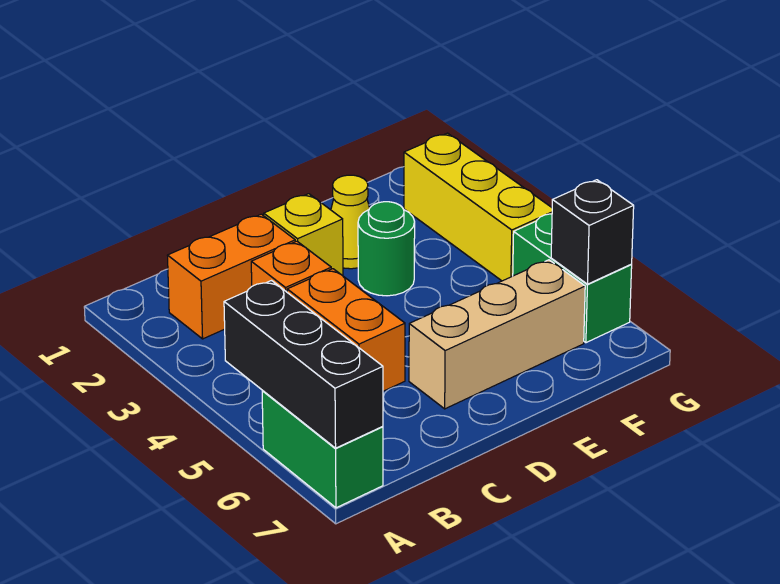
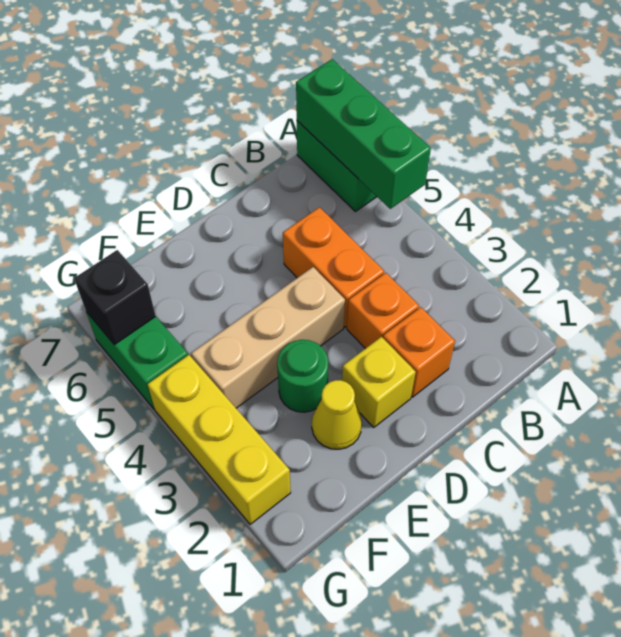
black 1x3 brick [224,281,383,448] -> green 1x3 brick [296,59,431,209]
orange 1x2 brick [167,214,295,339] -> orange 1x1 brick [383,307,455,397]
tan 1x3 brick [409,260,585,409] -> tan 1x3 brick moved to [191,267,345,408]

